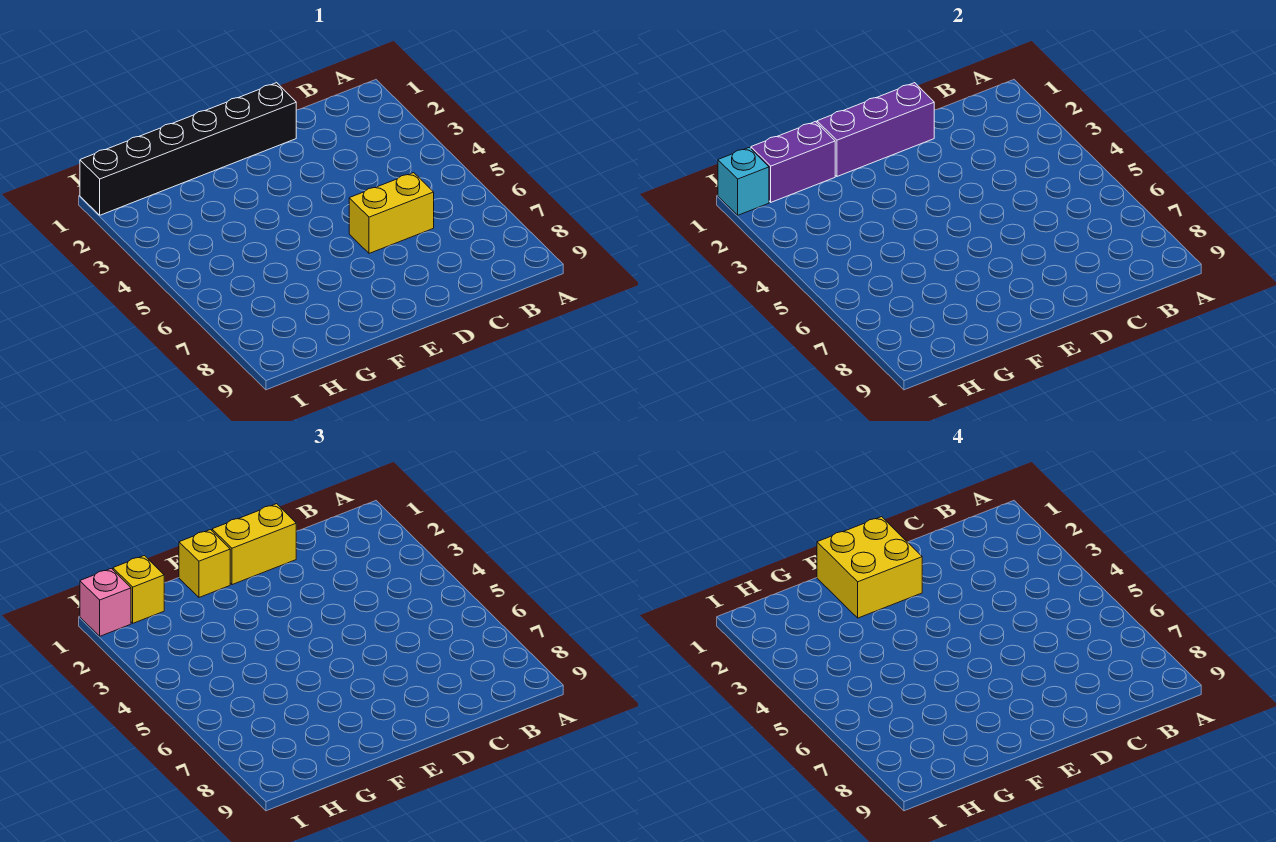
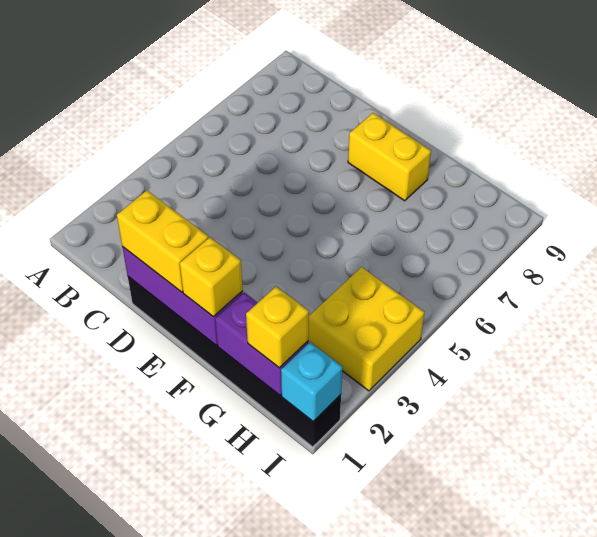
yellow 1x2 brick [349,173,434,253] -> yellow 1x2 brick moved to [348,113,431,201]
yellow 2x2 brick [817,517,922,618] -> yellow 2x2 brick moved to [308,267,425,391]
pink 1x1 brick [80,568,131,636] -> none

